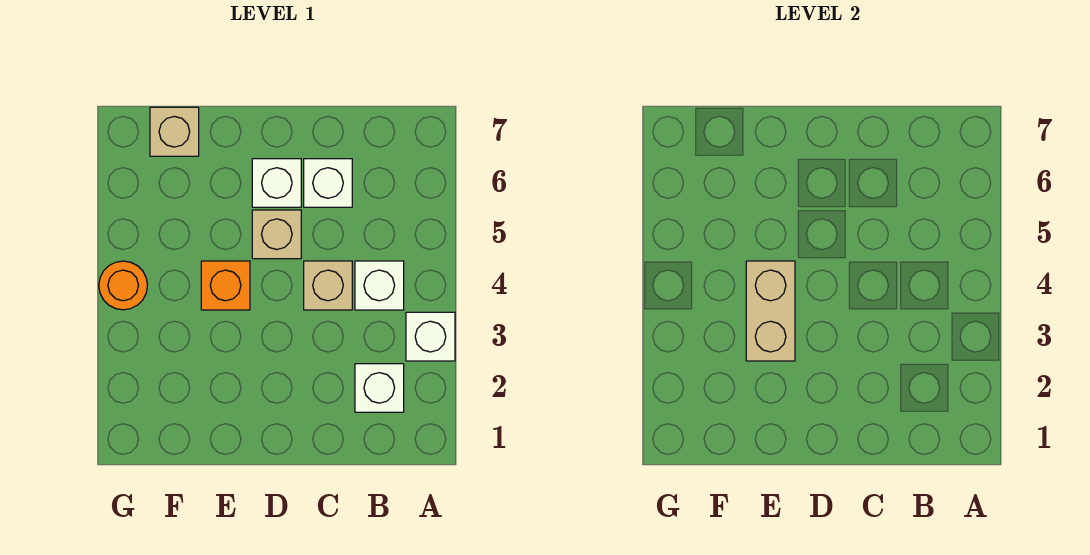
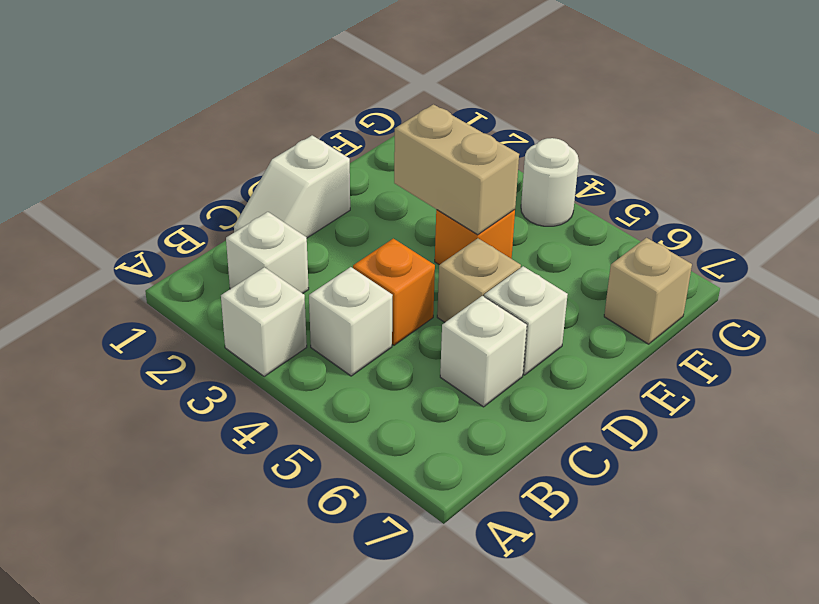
none -> white 1x2 slope [234,135,350,238]
tan 1x1 brick [304,261,352,310] -> orange 1x1 brick [353,239,435,345]
orange 1x1 round brick [99,261,148,310] -> white 1x1 round brick [521,138,579,226]

